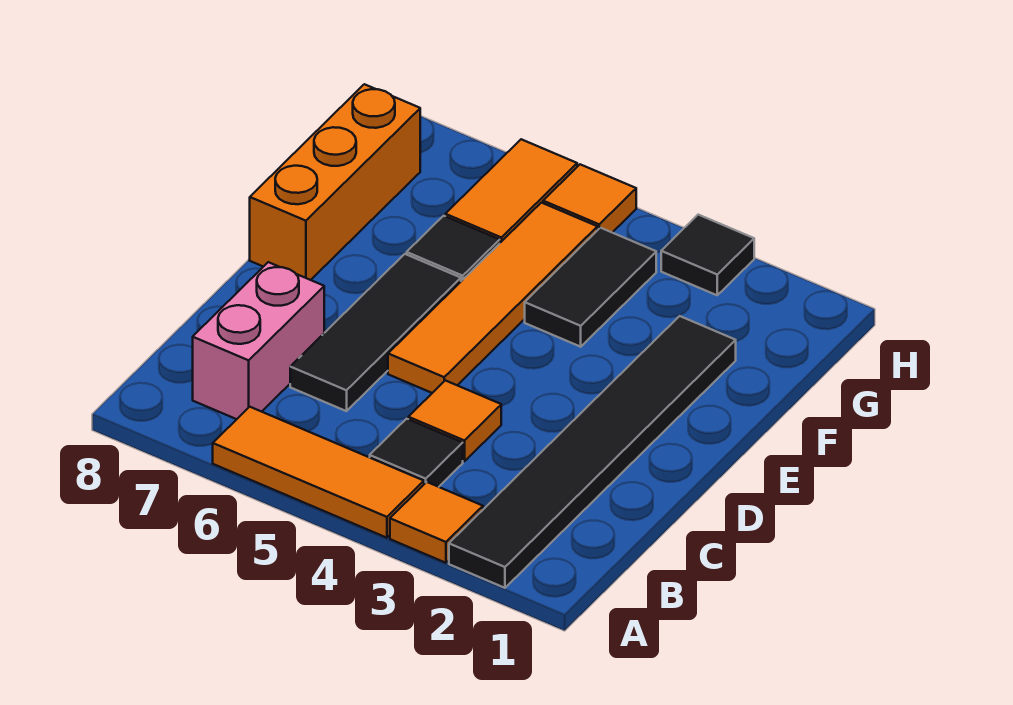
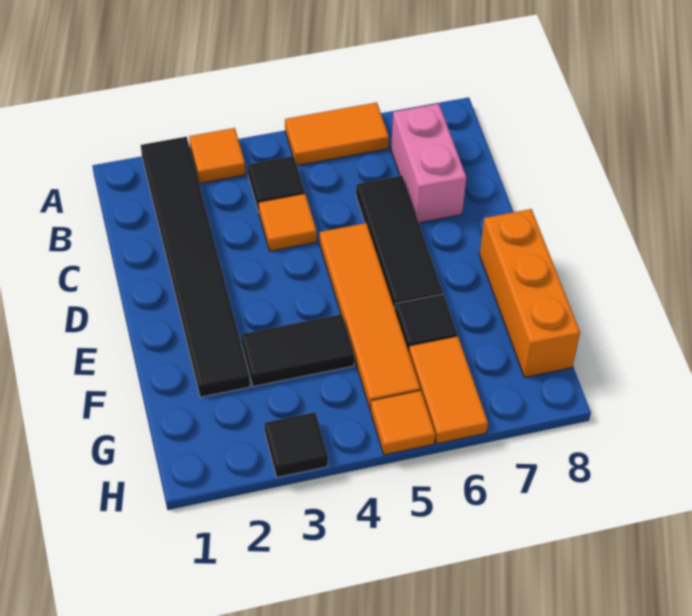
orange 1x3 tile [213,407,424,538] -> orange 1x2 tile [285,102,389,166]
black 1x2 tile [525,228,656,347] -> black 1x2 tile turned to [241,314,354,386]

